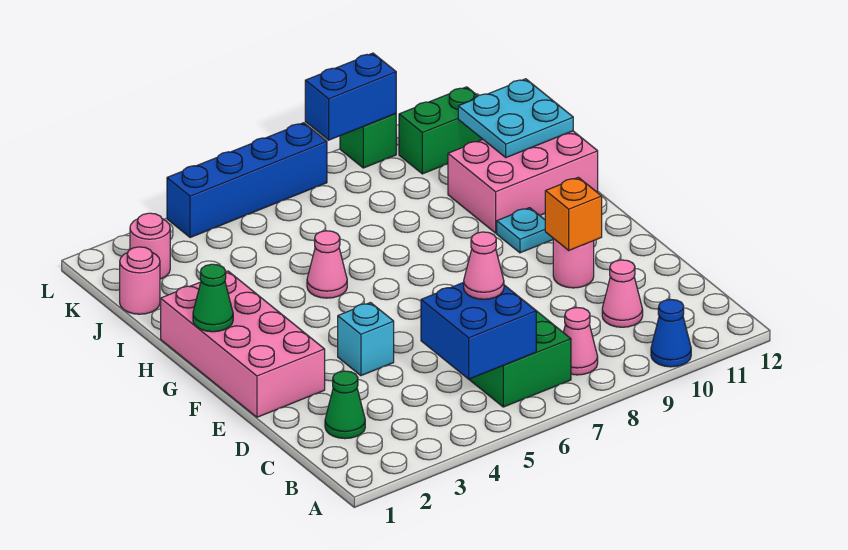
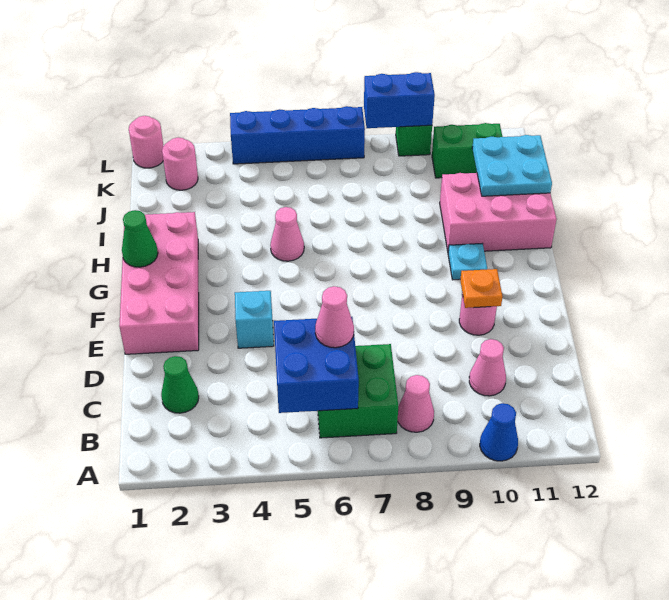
orange 1x1 brick [545,177,602,250] -> orange 1x1 plate [460,269,503,308]
pink 1x1 round brick [120,247,160,314] -> pink 1x1 round brick moved to [129,116,163,168]

